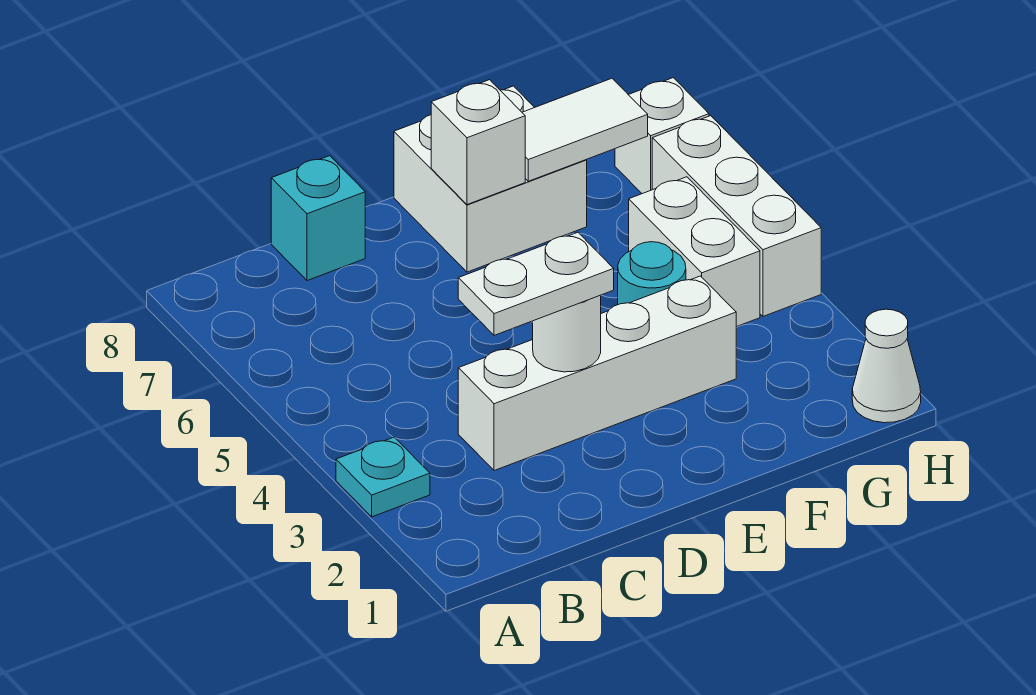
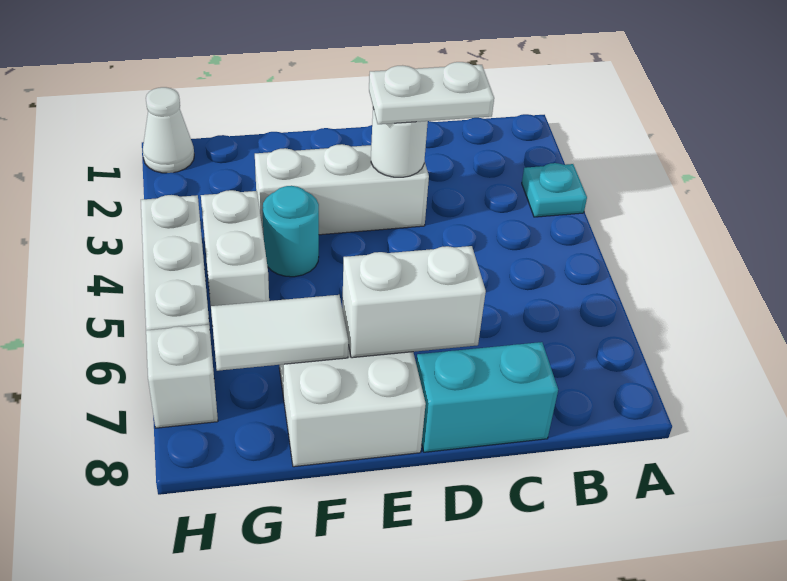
white 1x4 brick [458,276,736,471] -> white 1x3 brick [255,144,429,237]
cyan 1x1 brick [271,156,365,281] -> cyan 1x2 brick [416,342,558,452]
white 1x1 brick [431,80,525,205] -> white 1x2 brick [342,246,486,358]

